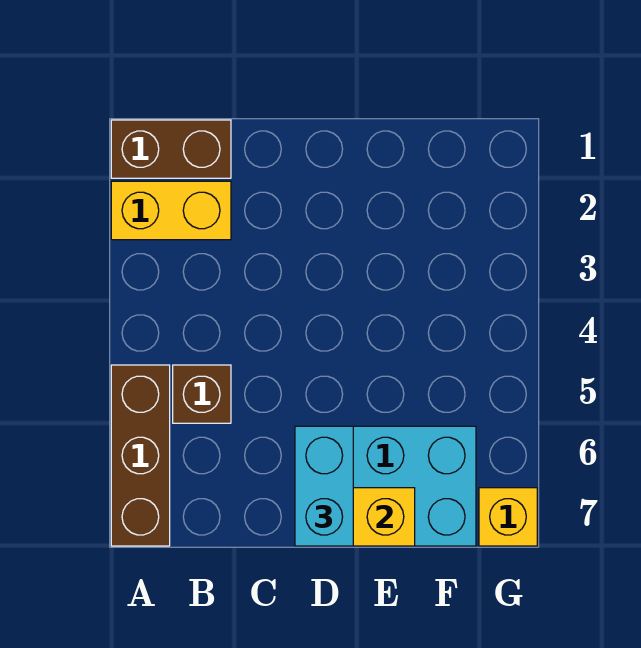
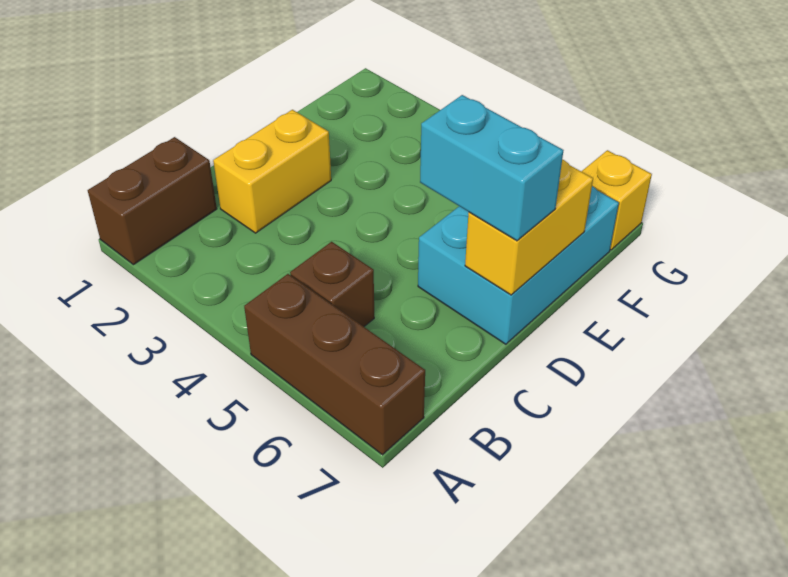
yellow 1x2 brick [111,181,231,240] -> yellow 1x2 brick moved to [213,110,331,233]

